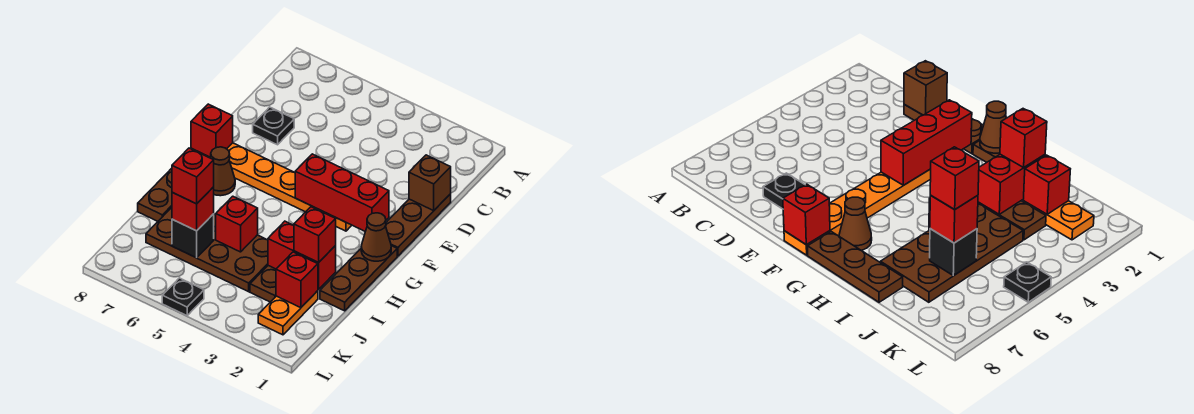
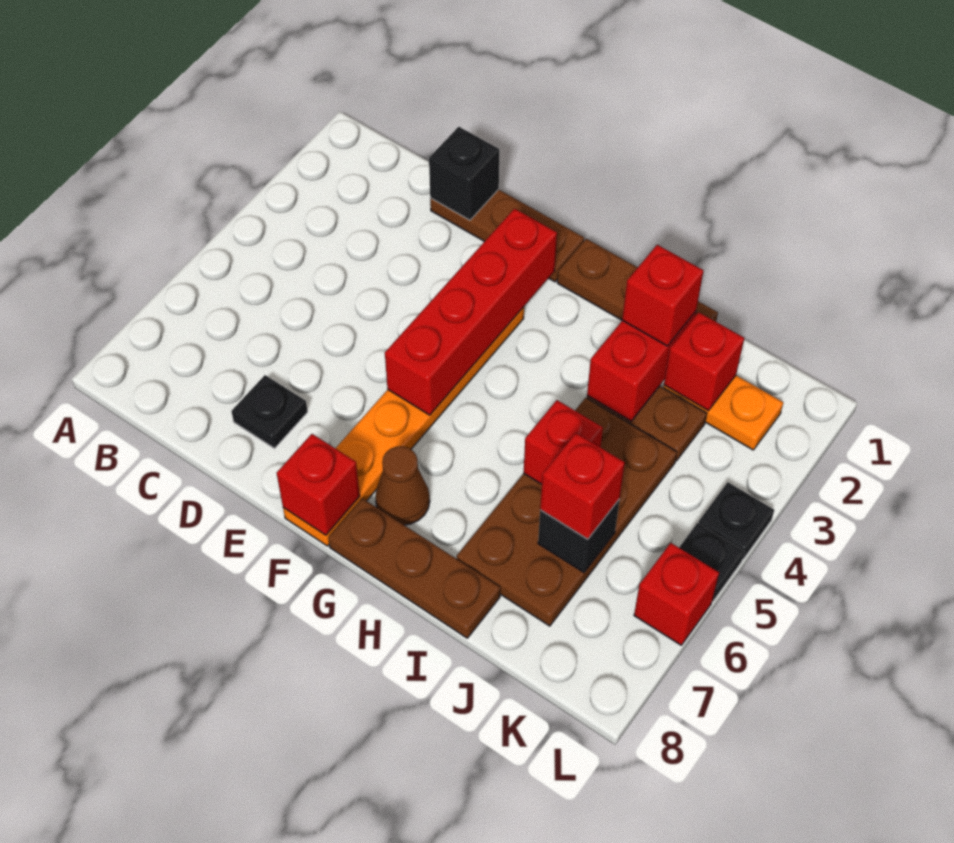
brown 1x1 brick [409,155,451,211] -> black 1x1 brick [429,127,499,220]
red 1x3 brick [295,154,389,232] -> red 1x4 brick [385,209,557,415]
brown 1x1 cone [361,213,391,261] -> none
red 1x1 brick [172,148,214,204] -> red 1x1 brick moved to [634,543,719,645]
none -> black 1x1 plate [698,482,774,559]

